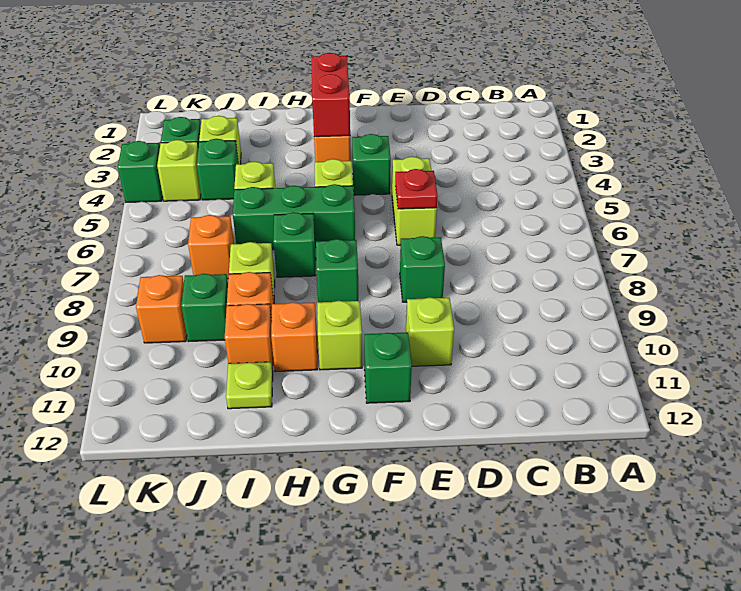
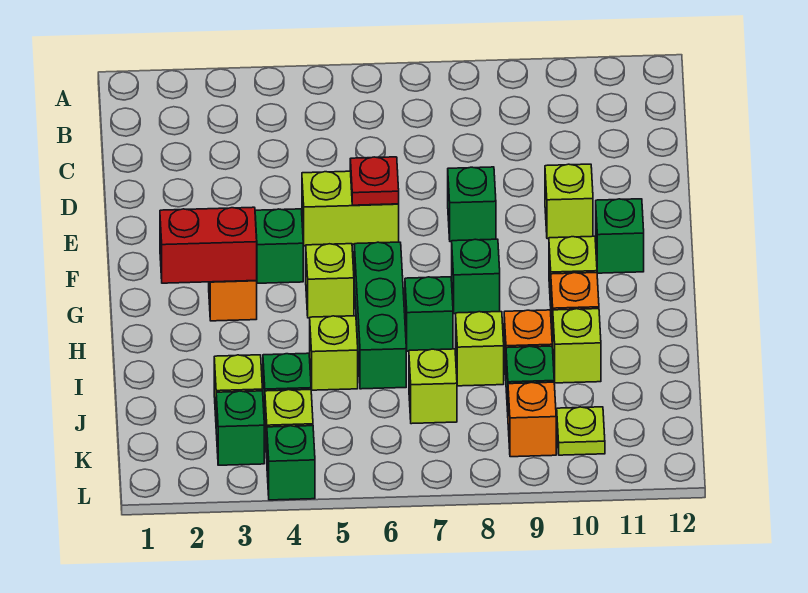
orange 1x1 brick [225,304,273,371] -> lime 1x1 brick [553,309,601,383]
lime 1x1 plate [226,362,273,409] -> lime 1x1 plate moved to [557,407,605,455]
orange 1x1 brick [188,215,234,279] -> lime 1x1 brick [409,349,457,424]

